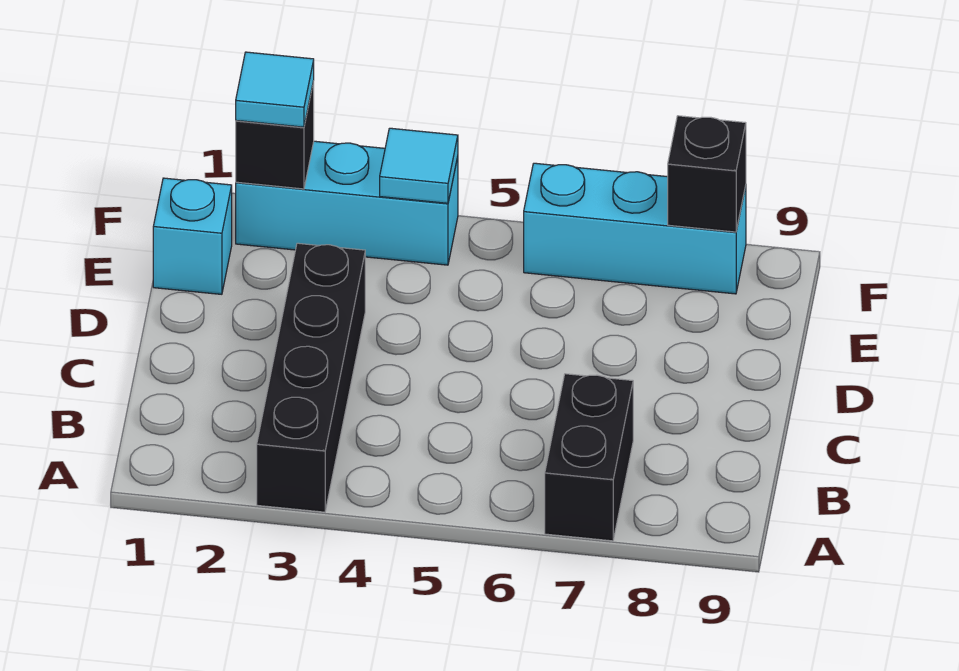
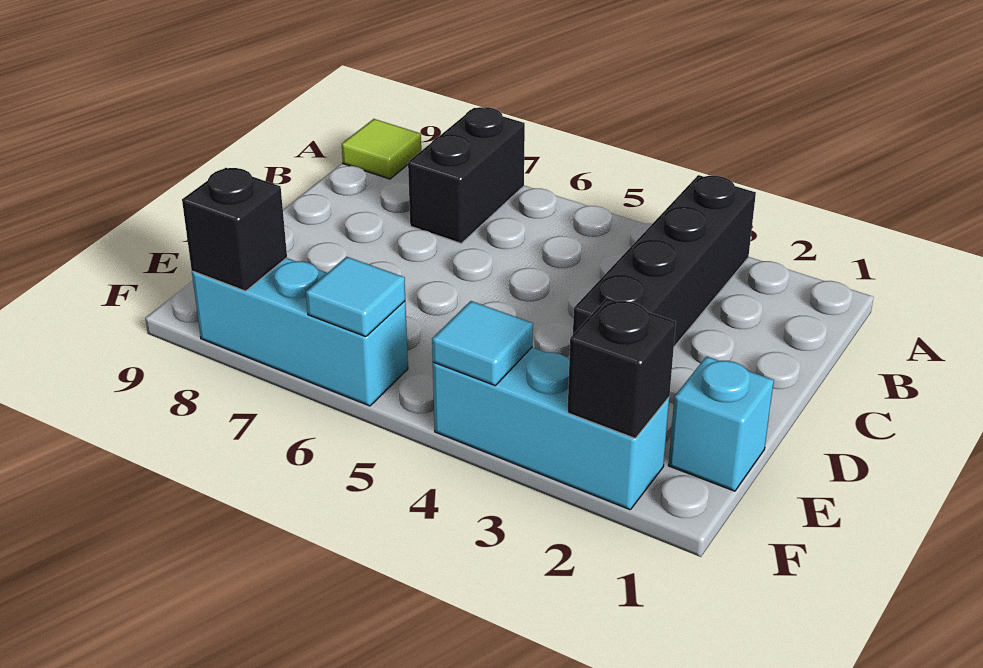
none -> lime 1x1 tile [342,119,421,179]
cyan 1x1 tile [236,52,314,127] -> cyan 1x1 tile moved to [306,257,405,337]

